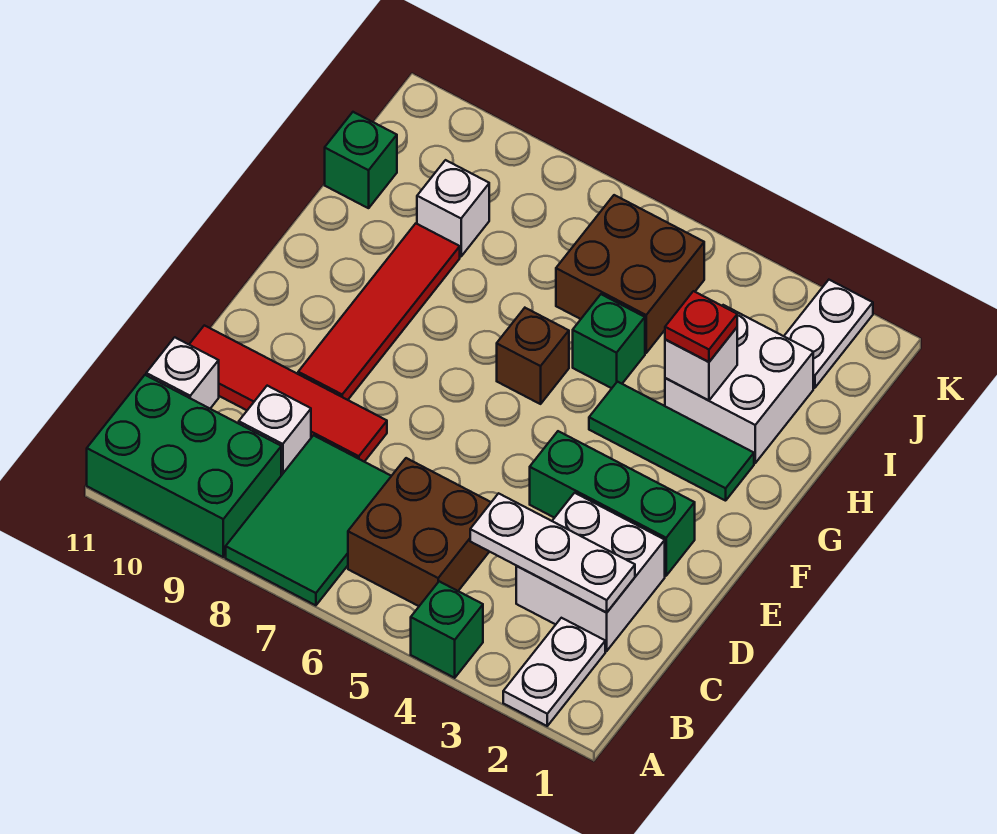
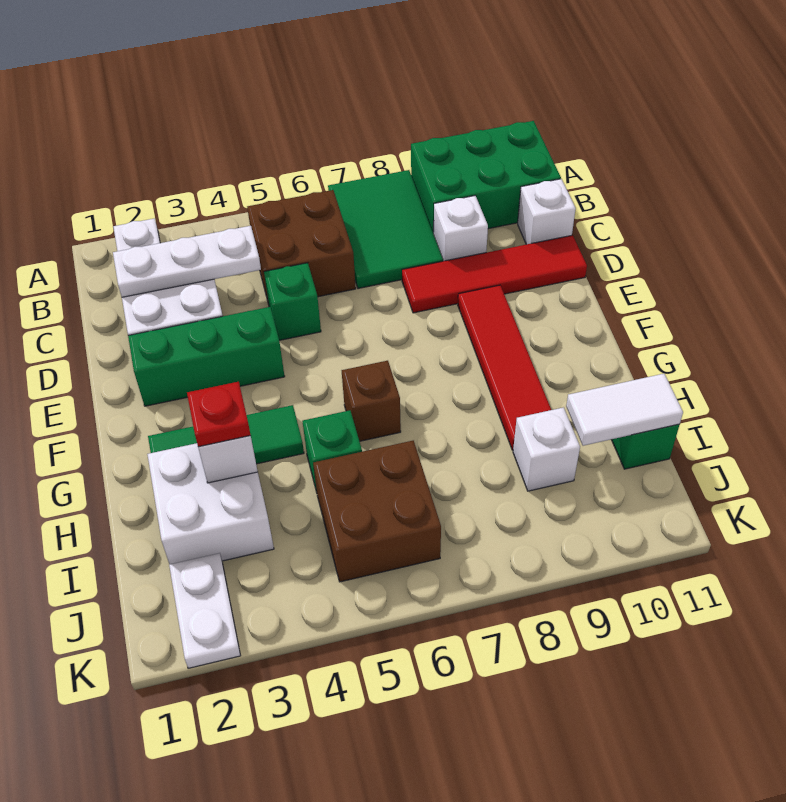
green 1x1 brick [411,581,483,678] -> green 1x1 brick moved to [264,263,321,340]
none -> white 1x2 tile [566,374,683,446]

